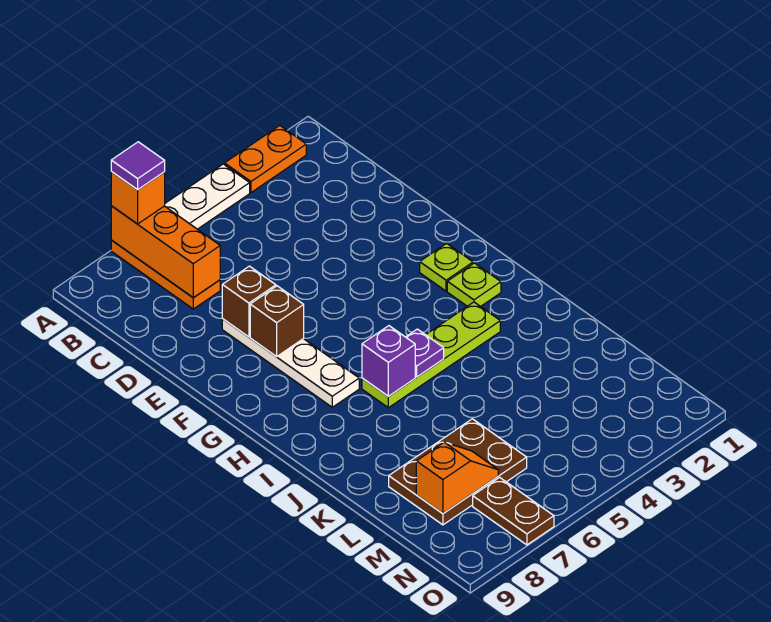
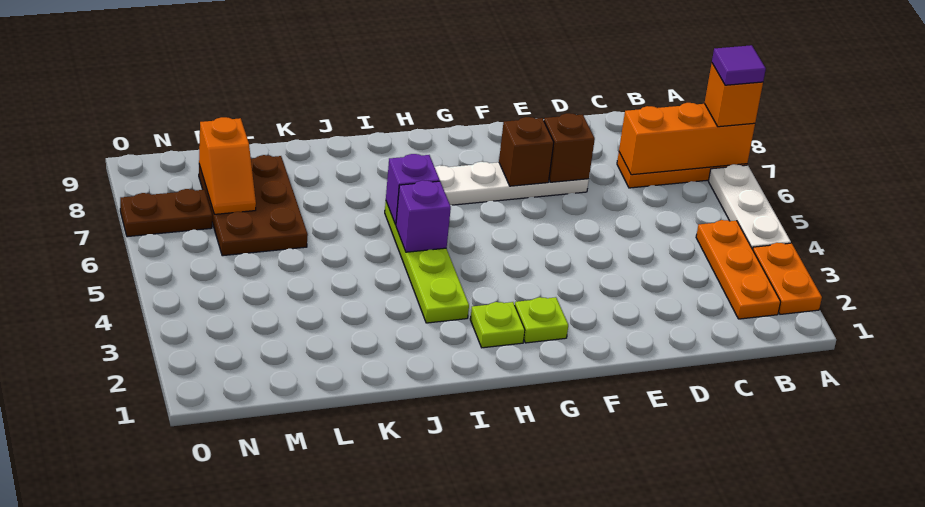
none -> orange 1x3 plate [696,220,781,319]
purple 1x1 plate [406,329,444,377] -> purple 1x1 brick [396,180,451,252]

